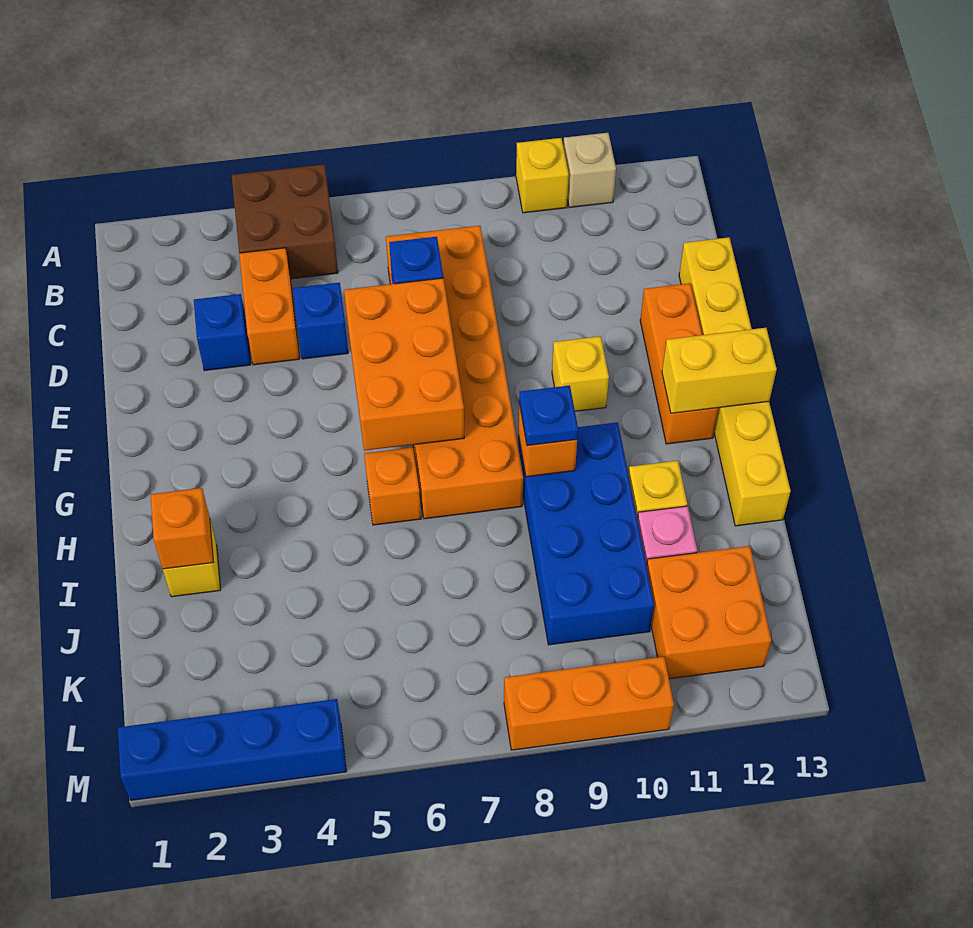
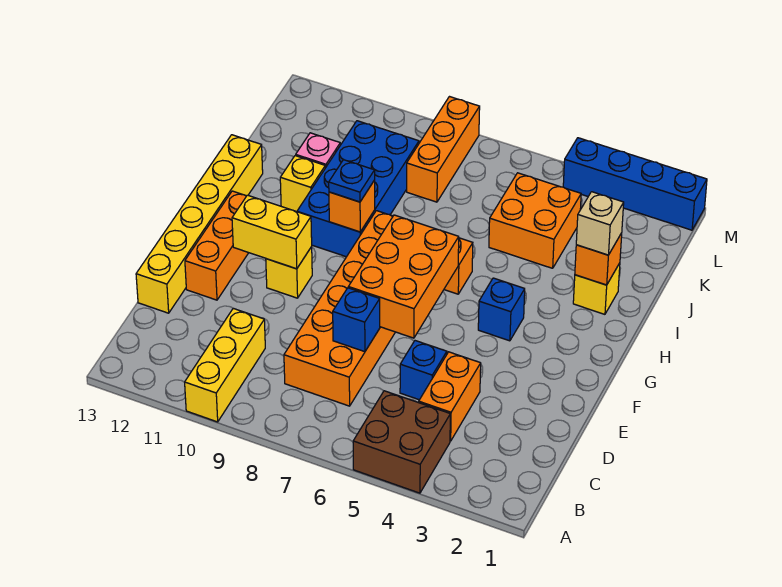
yellow 1x1 brick [516,138,569,213] -> yellow 1x3 brick [185,308,265,422]
tan 1x1 brick [563,133,616,208] -> tan 1x1 brick moved to [576,192,624,255]
blue 1x1 brick [194,294,251,371] -> blue 1x1 brick moved to [478,278,525,341]
yellow 1x2 brick [662,328,777,413] -> yellow 1x2 brick moved to [232,195,312,269]
orange 2x2 brick [647,546,771,679] -> orange 2x2 brick moved to [489,173,581,268]
orange 1x3 brick [504,657,674,750] -> orange 1x3 brick turned to [407,97,480,202]

